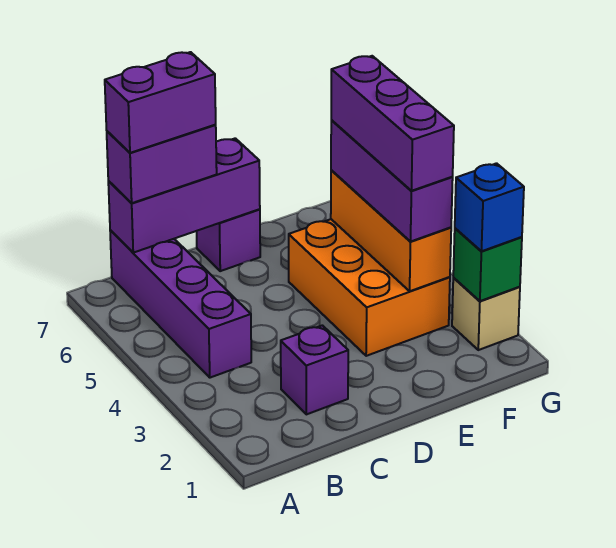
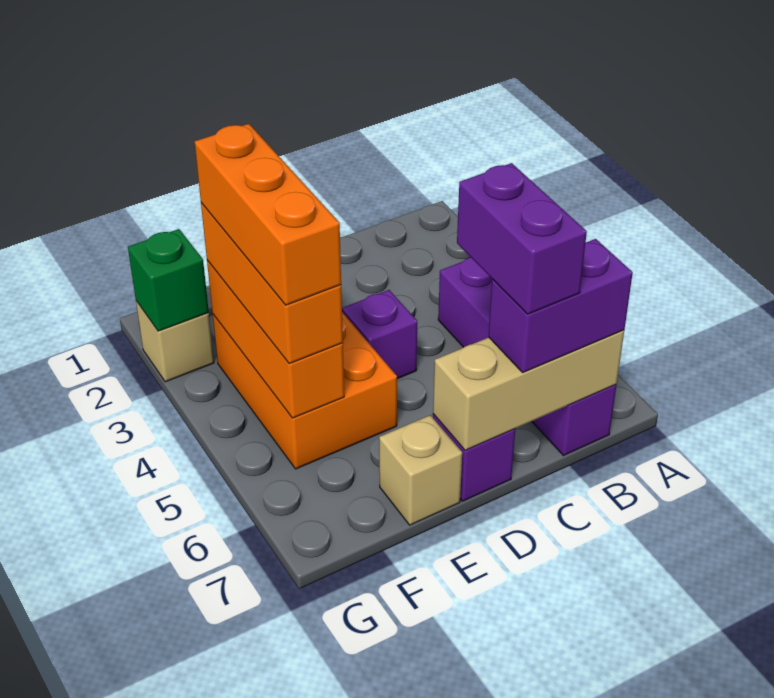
purple 1x3 brick [108,138,260,253] -> tan 1x3 brick [433,330,624,450]
purple 1x2 brick [105,52,216,153] -> purple 1x2 brick turned to [457,163,587,314]
purple 1x1 brick [281,325,348,414] -> purple 1x1 brick moved to [342,290,417,379]
none -> tan 1x1 brick [379,415,462,525]
purple 1x3 brick [331,120,453,241] -> orange 1x3 brick [201,203,343,364]
purple 1x3 brick [331,56,454,191] -> orange 1x3 brick [195,124,341,305]
blue 1x1 brick [455,163,524,251] -> none

